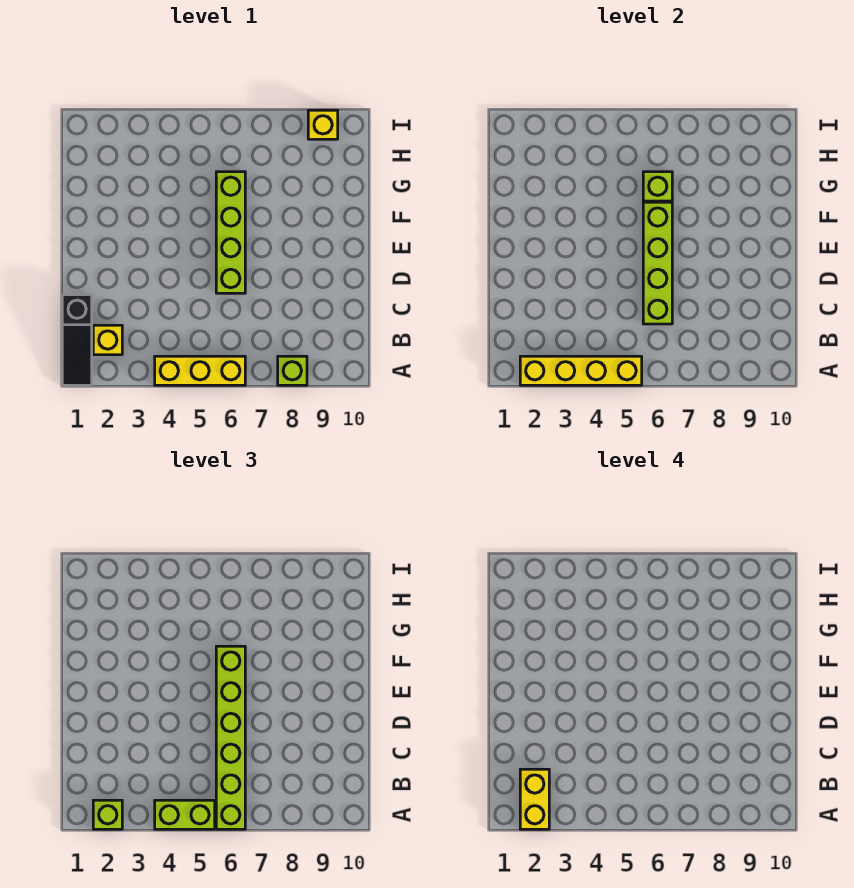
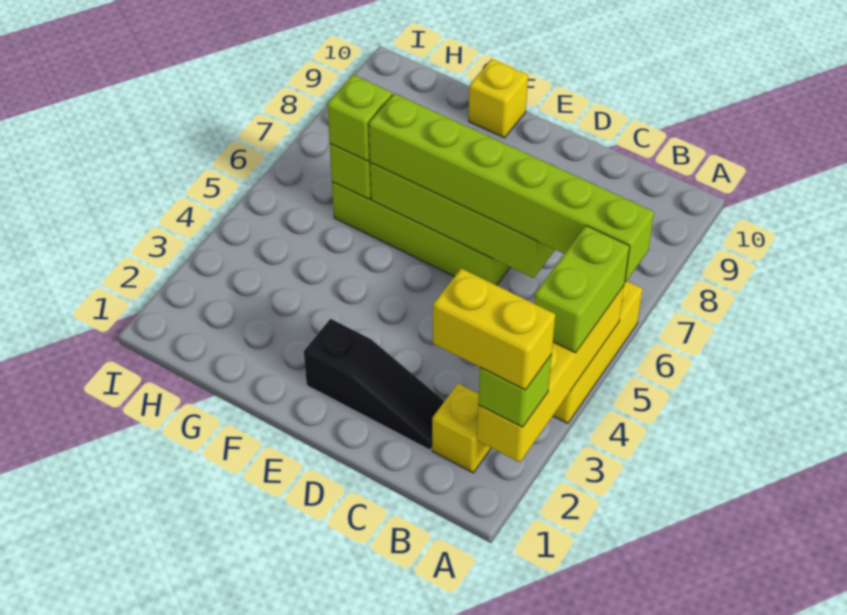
black 1x3 slope [62,295,92,385] -> black 1x3 slope moved to [304,319,445,450]
lime 1x1 brick [278,356,307,385] -> lime 1x1 brick moved to [327,75,392,161]
yellow 1x1 brick [308,110,338,139] -> yellow 1x1 brick moved to [469,59,528,138]

